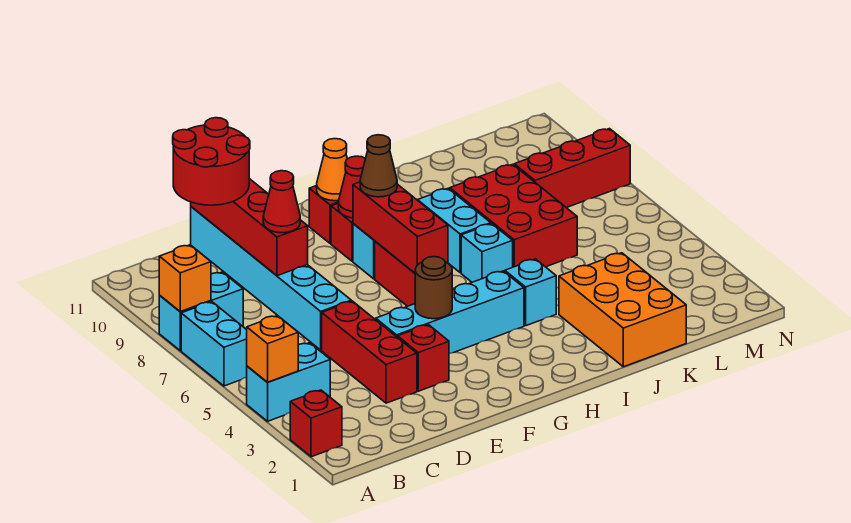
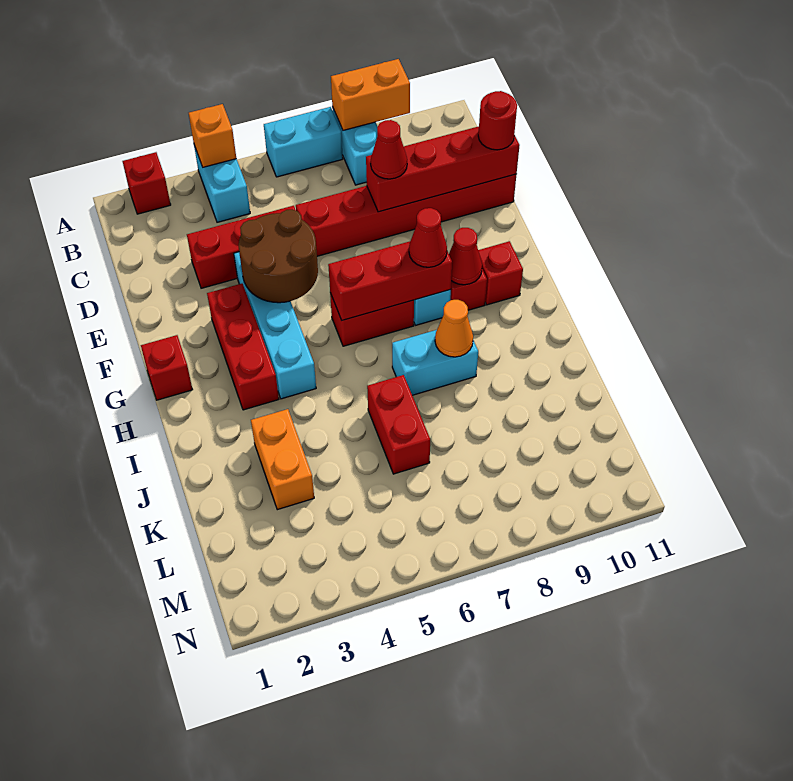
orange 1x1 brick [159,245,211,311] -> orange 1x2 brick [331,59,410,130]
red 2x2 round brick [173,118,250,205] -> red 1x1 round brick [478,91,517,150]
cyan 1x6 brick [191,207,351,350] -> red 1x6 brick [296,174,516,256]
red 1x1 brick [398,325,449,391] -> red 1x1 brick moved to [141,335,193,400]
brown 1x1 round brick [415,257,452,319] -> brown 2x2 round brick [239,210,318,303]
brown 1x1 cone [360,135,397,197] -> red 1x1 cone [409,208,447,267]
orange 1x1 cone [317,139,347,201] -> orange 1x1 cone moved to [435,300,473,357]
cyan 1x1 brick [505,259,556,326] -> none
cyan 1x1 brick [461,224,513,282] -> none
orange 2x3 brick [559,253,686,367] -> orange 1x2 brick [251,409,314,510]
red 2x3 brick [450,164,577,267] -> red 1x2 brick [367,375,430,474]
red 1x3 brick [514,129,630,208] -> red 1x3 brick moved to [207,284,279,410]

